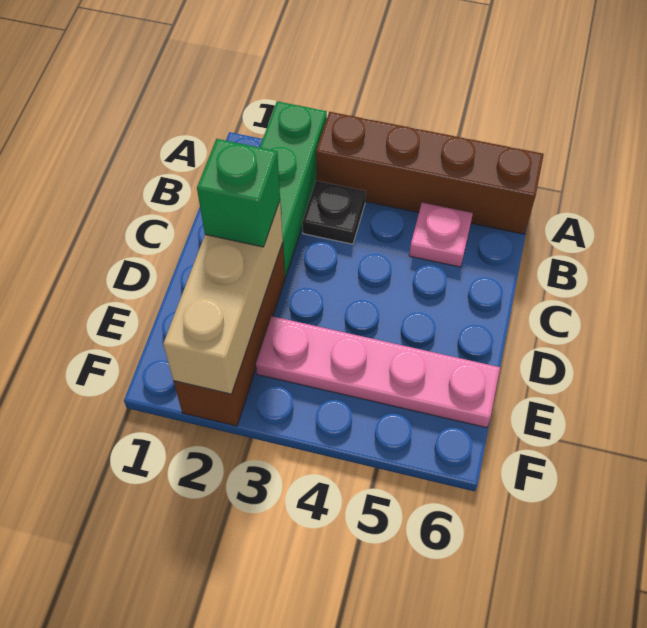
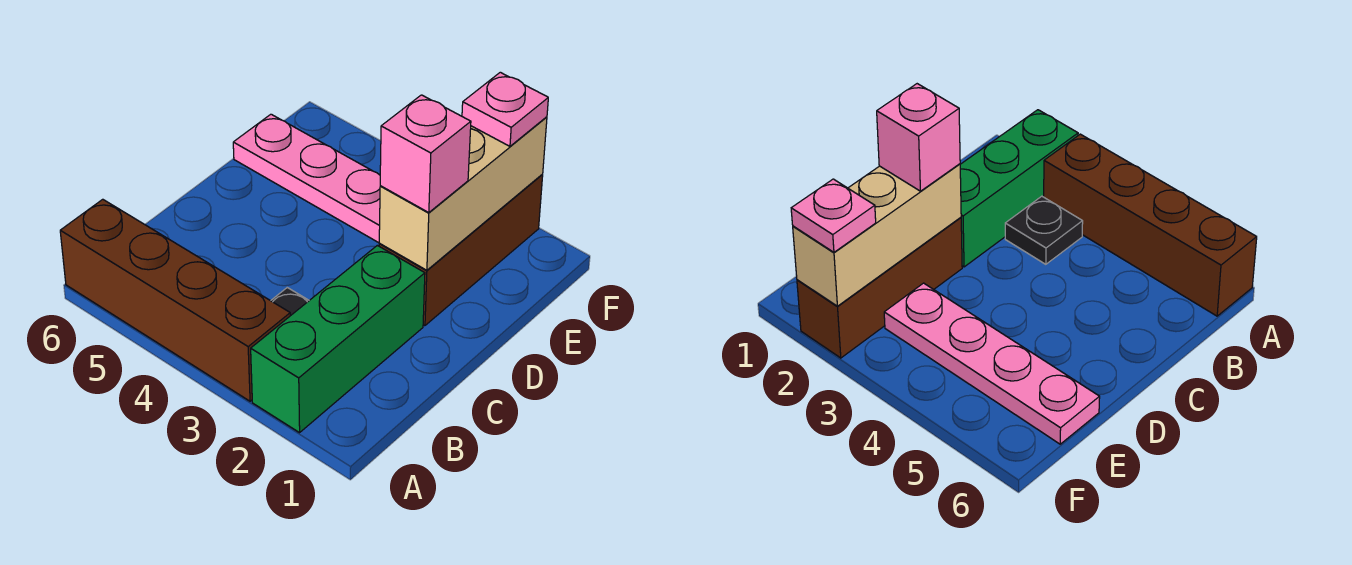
pink 1x1 plate [409,203,473,267] -> pink 1x1 plate moved to [462,72,548,146]
green 1x1 brick [197,139,280,247] -> pink 1x1 brick [380,95,471,213]

